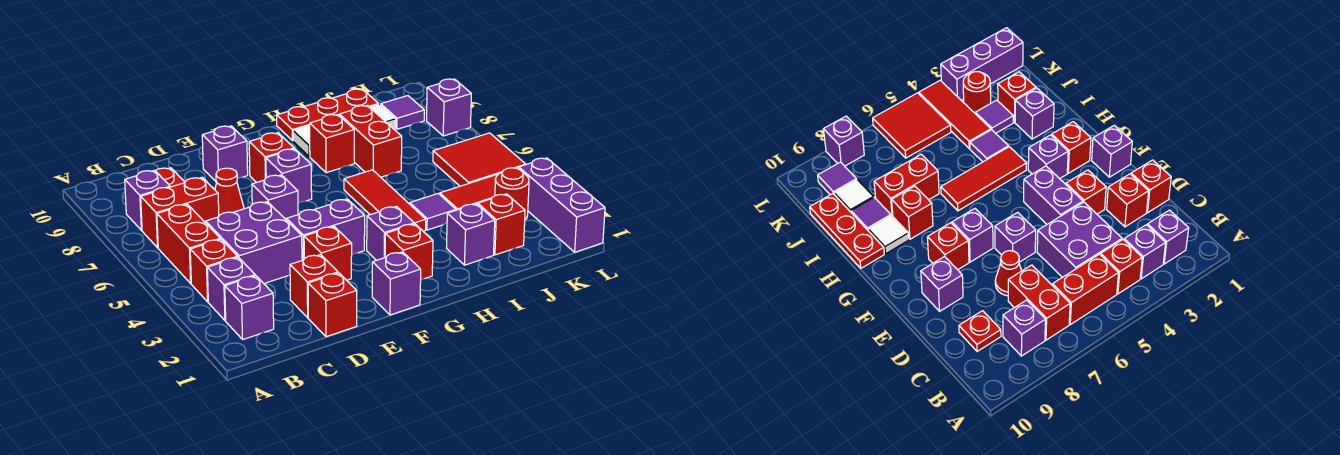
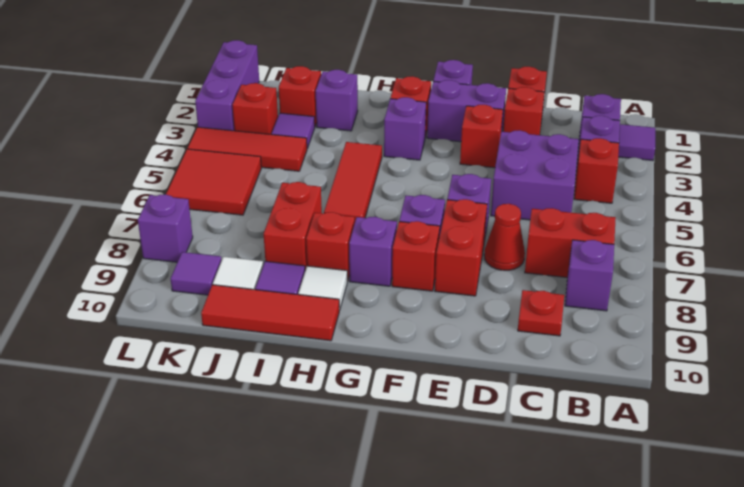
red 1x2 brick [157,204,220,283] -> red 1x2 brick moved to [435,199,487,296]
purple 1x2 brick [286,199,365,260] -> purple 1x2 brick moved to [427,80,506,142]
purple 1x1 brick [202,126,248,182] -> purple 1x1 brick moved to [349,217,397,286]
red 1x3 plate [277,89,378,141] -> red 1x3 tile [201,285,339,341]
purple 1x1 tile [410,193,456,230] -> purple 1x1 tile moved to [618,124,655,161]
red 1x1 round brick [495,168,529,220] -> red 1x1 brick [232,83,278,134]

